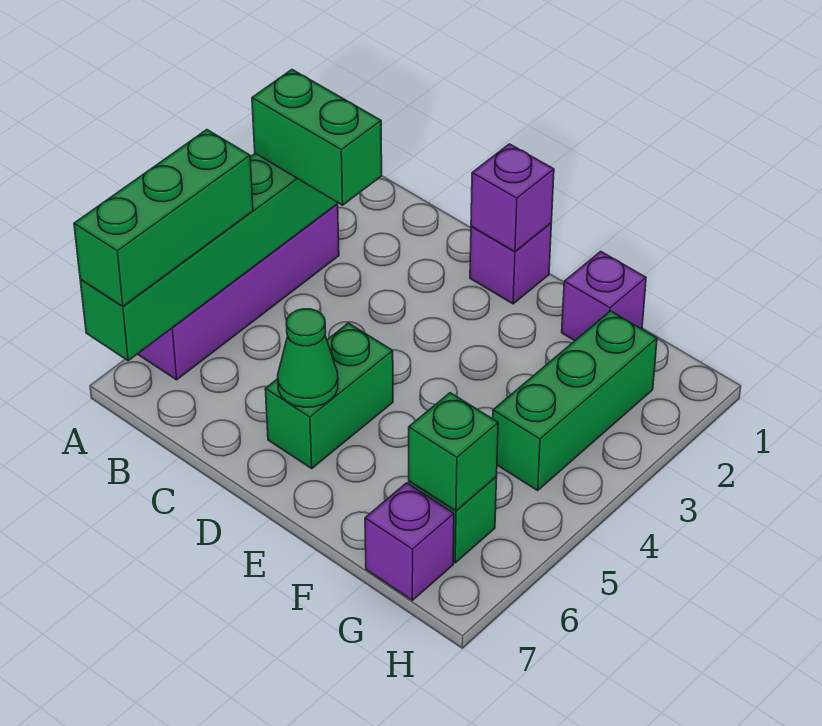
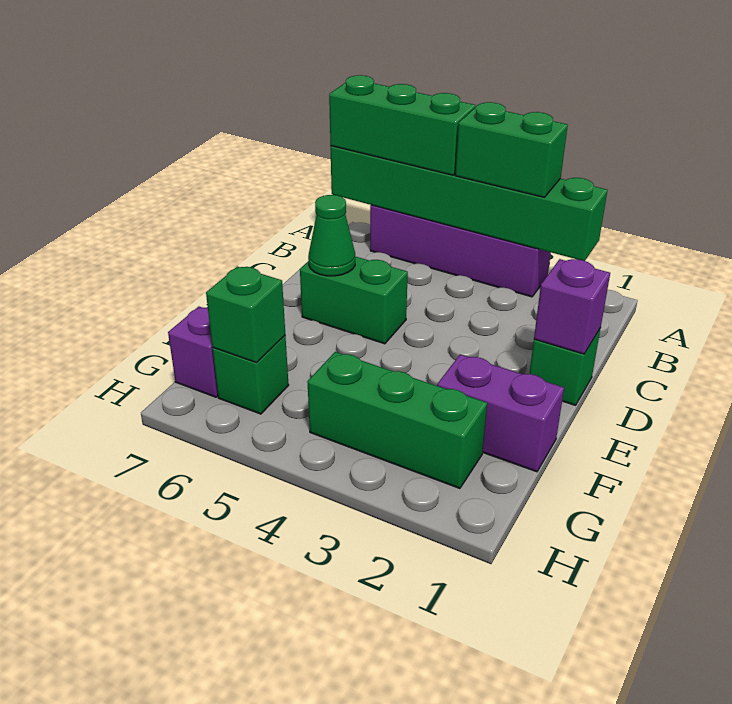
green 1x2 brick [252,70,382,205] -> green 1x2 brick turned to [455,102,568,197]
purple 1x1 brick [470,223,551,304] -> green 1x1 brick [530,328,601,405]
purple 1x1 brick [562,251,646,341] -> purple 1x2 brick [437,355,564,472]

